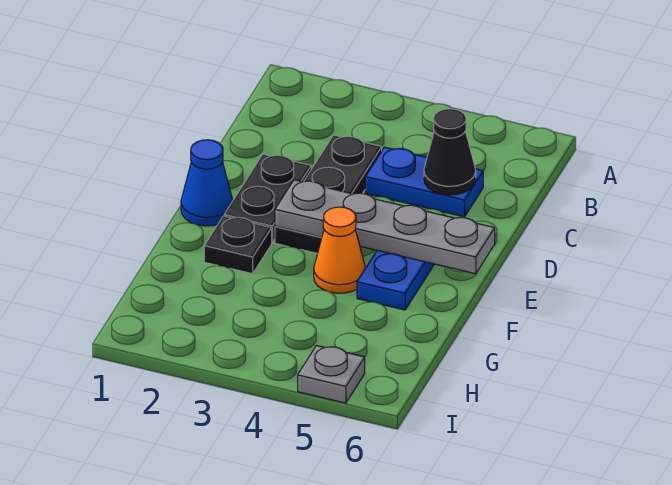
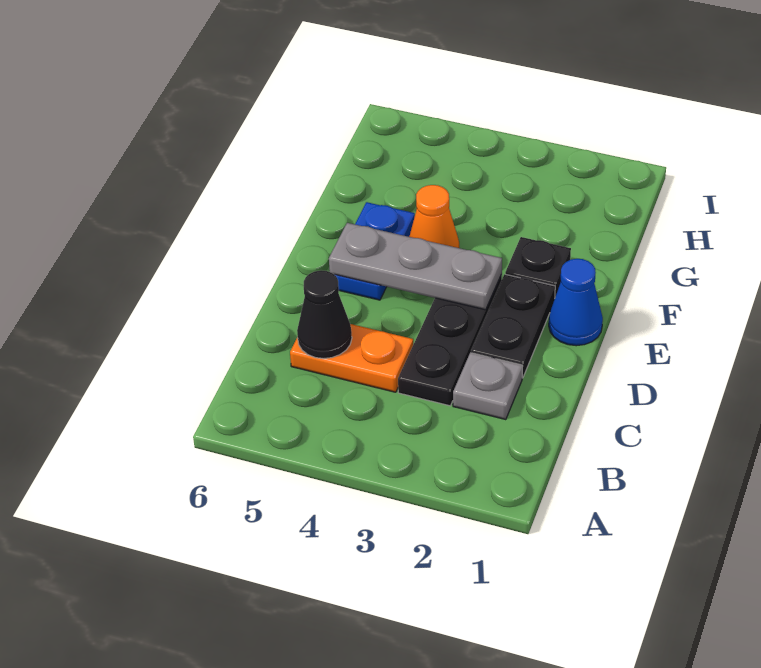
blue 1x2 plate [365,147,483,217] -> orange 1x2 plate [290,324,413,392]
grey 1x4 plate [275,180,495,274] -> grey 1x3 plate [329,223,502,310]
grey 1x1 plate [298,346,365,403] -> grey 1x1 plate moved to [453,353,523,420]

